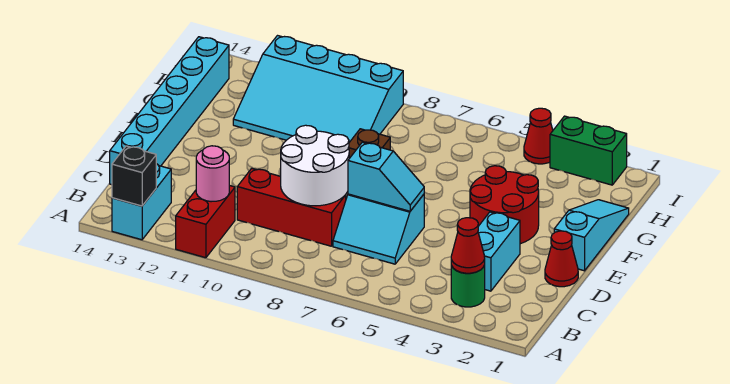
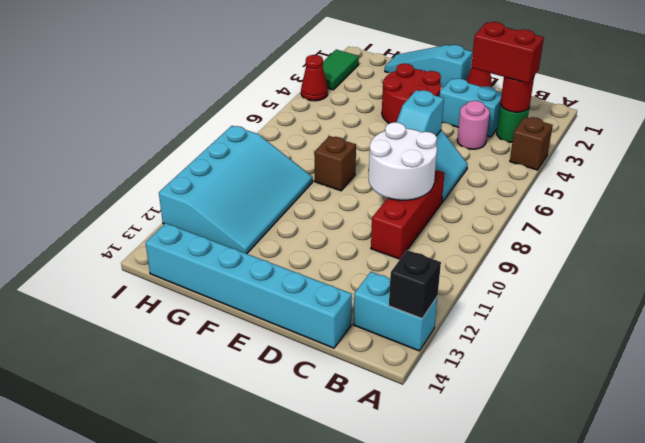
none -> brown 1x1 brick [510,117,553,170]
red 1x2 brick [176,185,235,258] -> red 1x2 brick moved to [471,22,544,83]
red 1x1 cone [451,218,485,273] -> red 1x1 round brick [500,77,534,112]
pink 1x1 round brick [196,146,229,202] -> pink 1x1 round brick moved to [457,101,490,149]
cyan 1x2 slope [348,142,424,211] -> cyan 1x2 slope turned to [397,90,444,136]
green 1x2 brick [550,116,627,185] -> green 1x2 tile [323,50,359,90]

